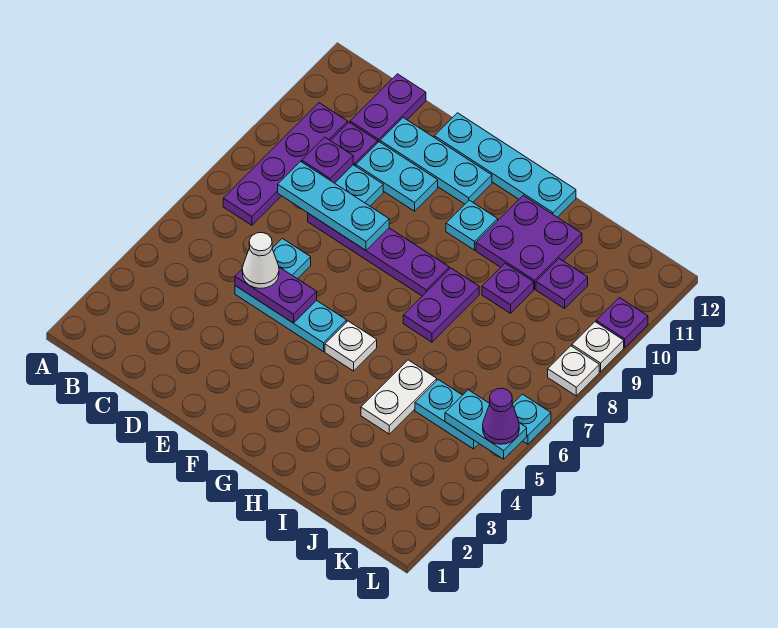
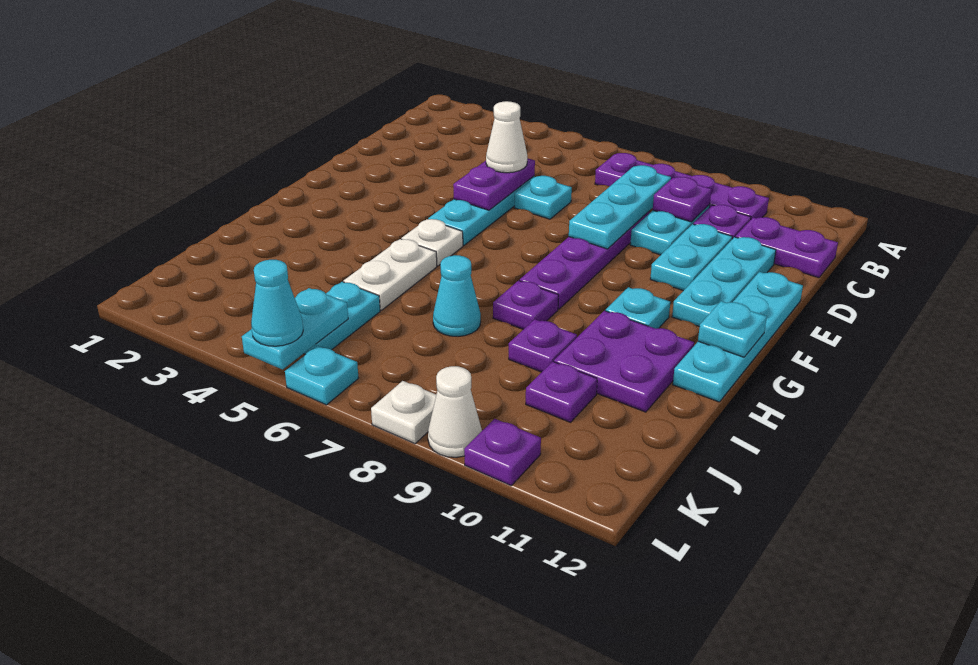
none -> cyan 1x1 plate [698,301,767,357]
purple 1x2 plate [403,268,479,342] -> purple 1x1 plate [493,281,559,329]
white 1x2 plate [361,360,437,434] -> white 1x2 plate turned to [344,239,437,310]
none -> cyan 1x1 cone [433,255,481,337]
purple 1x1 cone [483,388,519,444] -> cyan 1x1 cone [251,260,303,346]
white 1x1 plate [572,322,624,372] -> white 1x1 cone [428,366,482,457]

